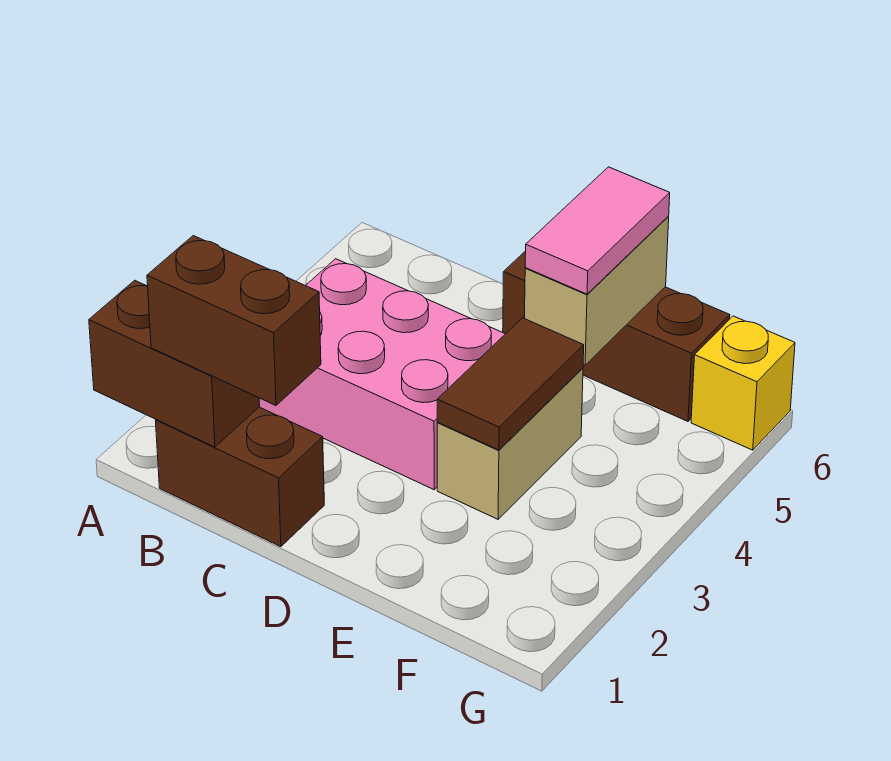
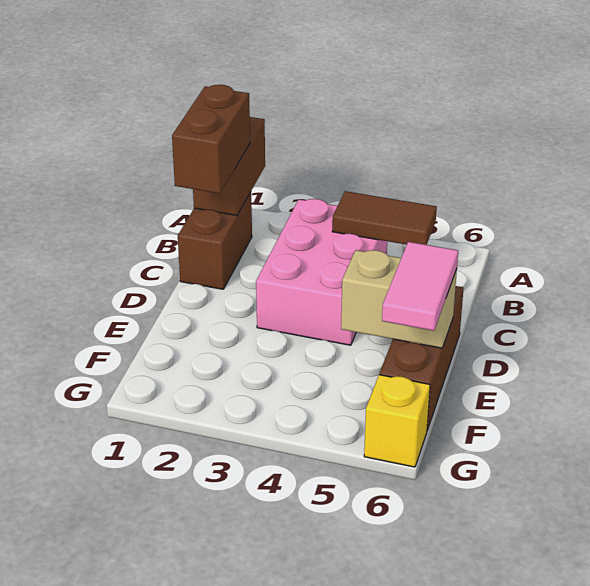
tan 1x2 brick [437,368,583,519] -> none
brown 1x2 tile [437,318,584,450] -> brown 1x2 tile moved to [332,191,437,245]
pink 1x2 tile [525,167,670,294] -> pink 1x2 tile turned to [382,242,458,331]

